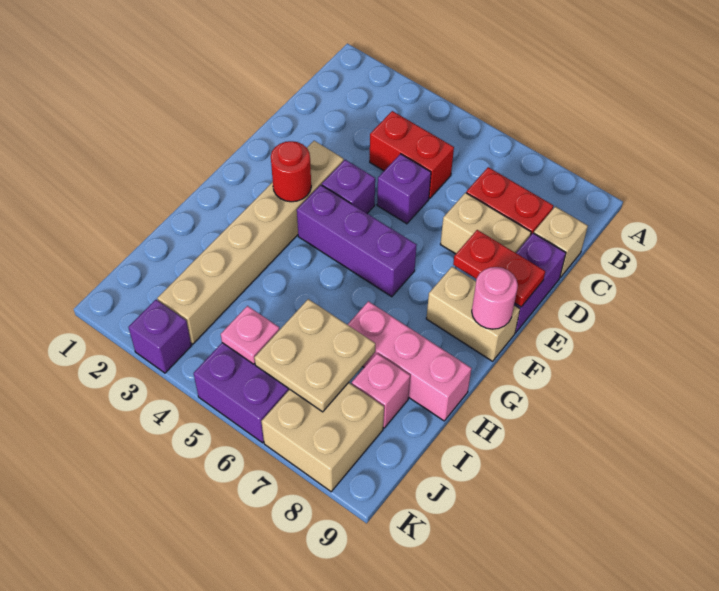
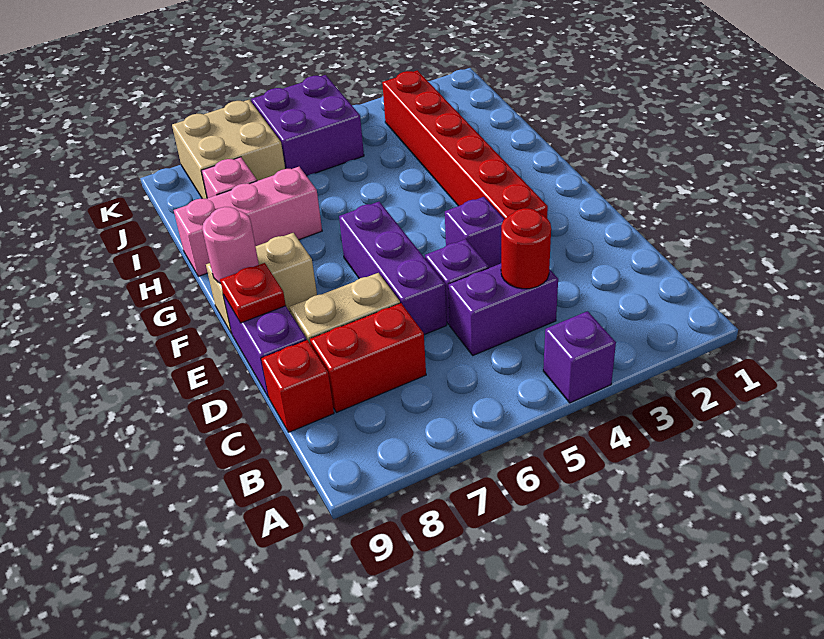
red 1x2 brick [370,111,454,198] -> purple 1x2 brick [448,264,558,355]
tan 1x1 brick [534,207,588,277] -> red 1x1 brick [261,340,334,432]
tan 1x6 brick [157,141,344,344] -> red 1x6 brick [382,70,548,219]
red 1x2 plate [453,230,545,307] -> red 1x1 plate [220,263,286,323]
red 1x1 round brick [271,141,311,202] -> red 1x1 round brick moved to [501,208,551,289]
purple 1x3 brick [297,185,417,297] -> purple 1x3 brick turned to [339,202,447,335]
tan 2x2 plate [254,299,375,412] -> none
pink 1x1 plate [221,306,280,364] -> none
purple 1x1 brick [128,300,192,373] -> purple 1x1 brick moved to [543,311,616,403]

